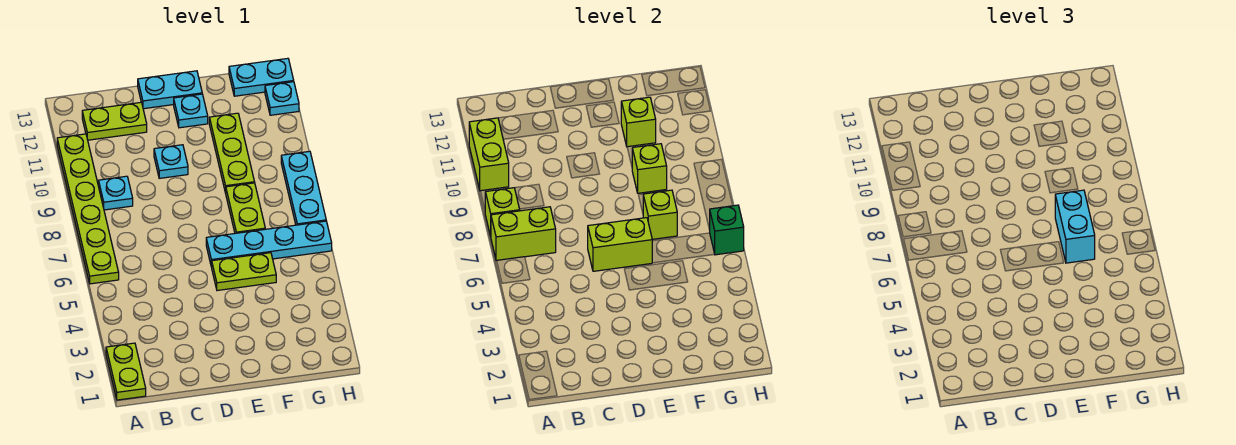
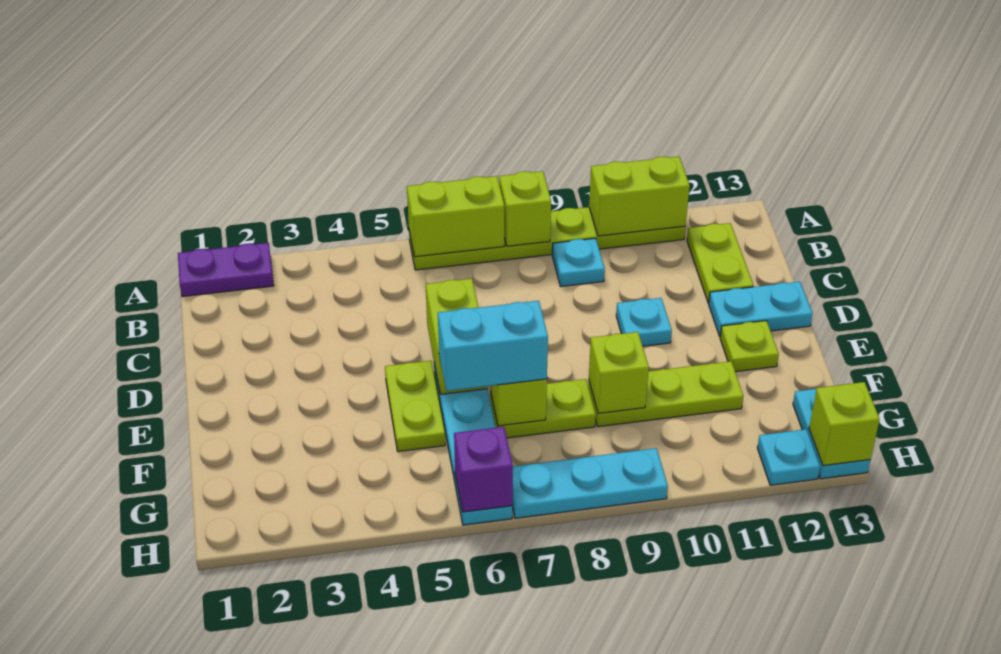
lime 1x2 plate [106,343,146,400] -> purple 1x2 plate [178,243,274,297]
lime 1x2 brick [491,207,556,261] -> lime 1x2 brick turned to [407,176,504,257]
cyan 1x2 plate [138,71,202,109] -> cyan 1x2 plate turned to [709,282,813,337]
cyan 1x1 plate [174,94,208,128] -> lime 1x1 plate [720,321,779,372]
lime 1x1 brick [621,97,656,147] -> lime 1x1 brick moved to [809,382,880,466]
green 1x1 brick [710,205,744,255] -> purple 1x1 brick [454,427,513,512]

